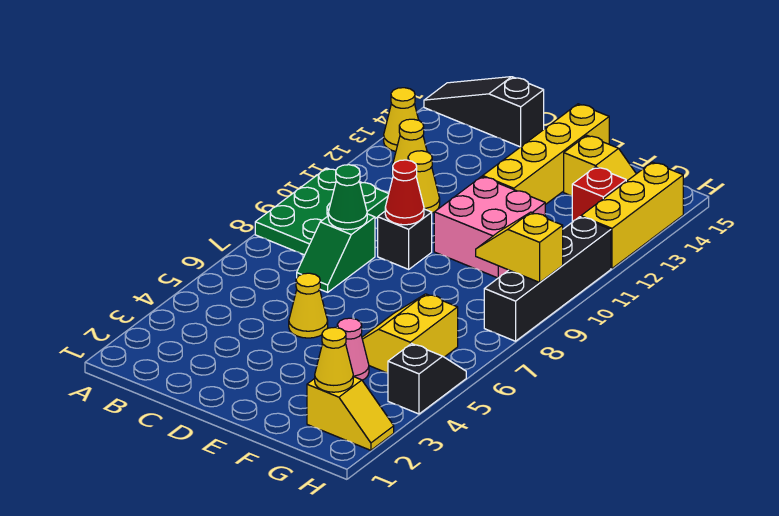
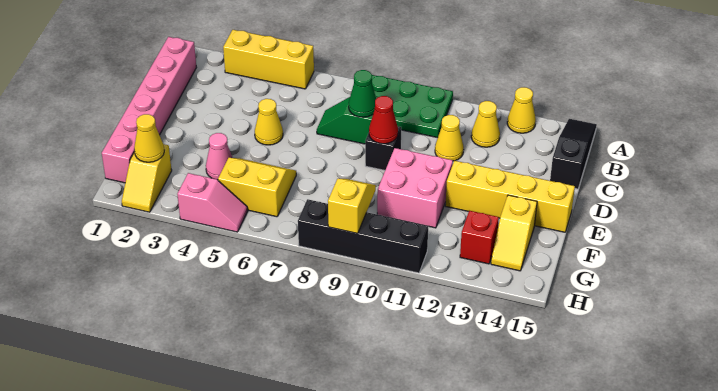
none -> pink 1x6 brick [102,37,196,183]
black 1x2 slope [388,344,466,414] -> pink 1x2 slope [177,173,248,232]
yellow 1x3 brick [581,162,683,268] -> yellow 1x3 brick moved to [223,30,314,89]

